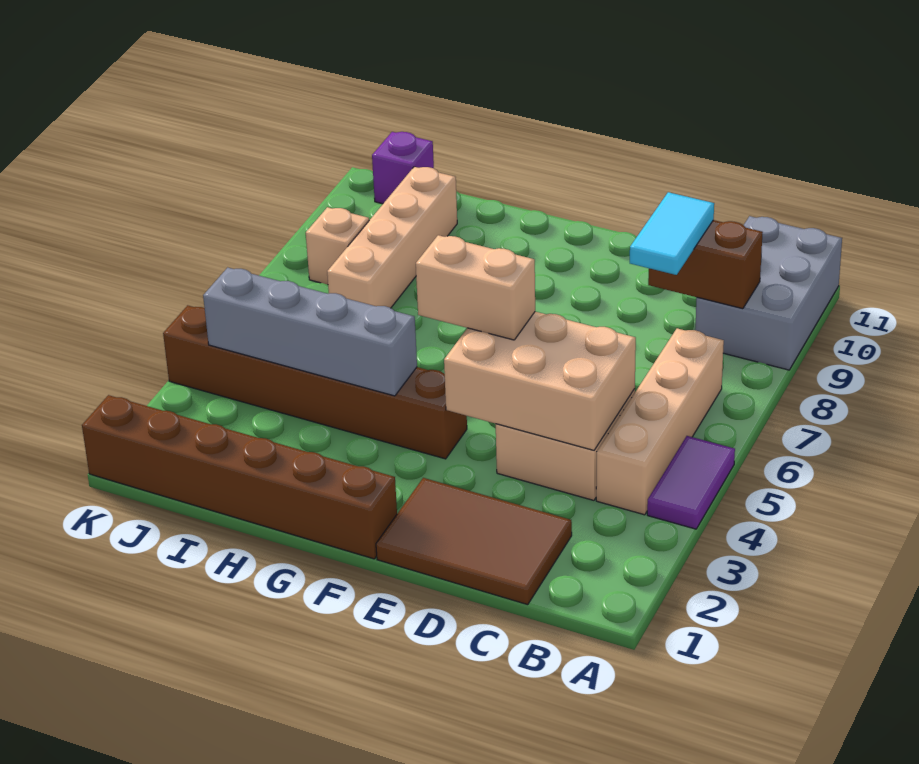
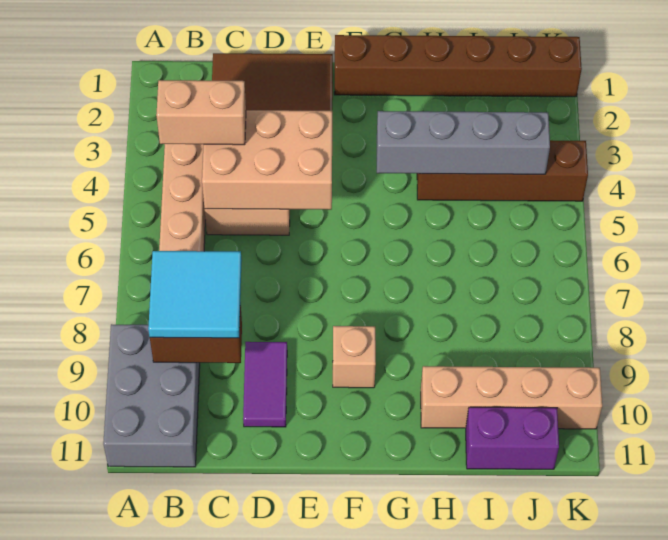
purple 1x2 tile [647,436,735,529] -> purple 1x2 tile moved to [243,342,287,427]
cyan 1x2 tile [630,192,714,275] -> cyan 2x2 tile [148,251,242,338]
tan 1x2 brick [416,235,535,340] -> tan 1x2 brick moved to [156,80,246,145]
brown 1x6 brick [163,305,467,459] -> brown 1x4 brick [417,140,588,201]
tan 1x4 brick [327,167,457,308] -> tan 1x4 brick turned to [421,366,602,429]
tan 1x1 brick [306,207,369,285] -> tan 1x1 brick moved to [333,326,376,388]
purple 1x1 brick [372,132,434,204] -> purple 1x2 brick [466,407,559,469]

